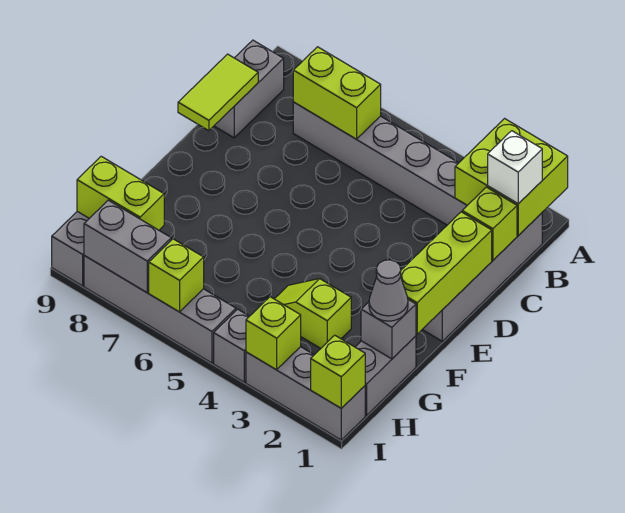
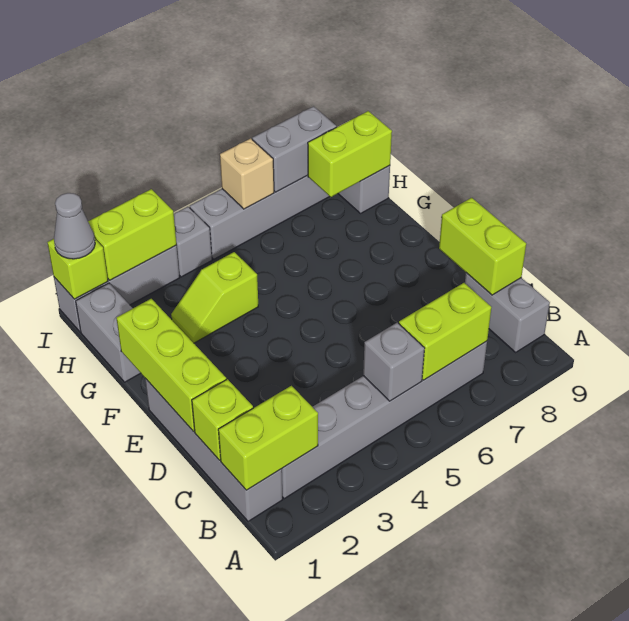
lime 2x2 brick [455,119,568,236] -> lime 1x2 brick [218,386,318,490]
white 1x1 brick [488,131,542,204] -> none
lime 1x2 tile [178,54,258,131] -> lime 1x2 brick [439,198,526,295]
grey 1x1 brick [361,300,416,359] -> grey 1x1 brick moved to [363,323,425,401]
grey 1x1 cone [369,260,408,321] -> grey 1x1 cone moved to [54,193,95,259]
lime 1x2 slope [275,279,351,348] -> lime 1x2 slope turned to [171,252,258,343]
lime 1x1 brick [246,297,301,370] -> lime 1x2 brick [88,189,176,280]
lime 1x1 brick [149,239,204,312] -> tan 1x1 brick [220,138,274,209]

